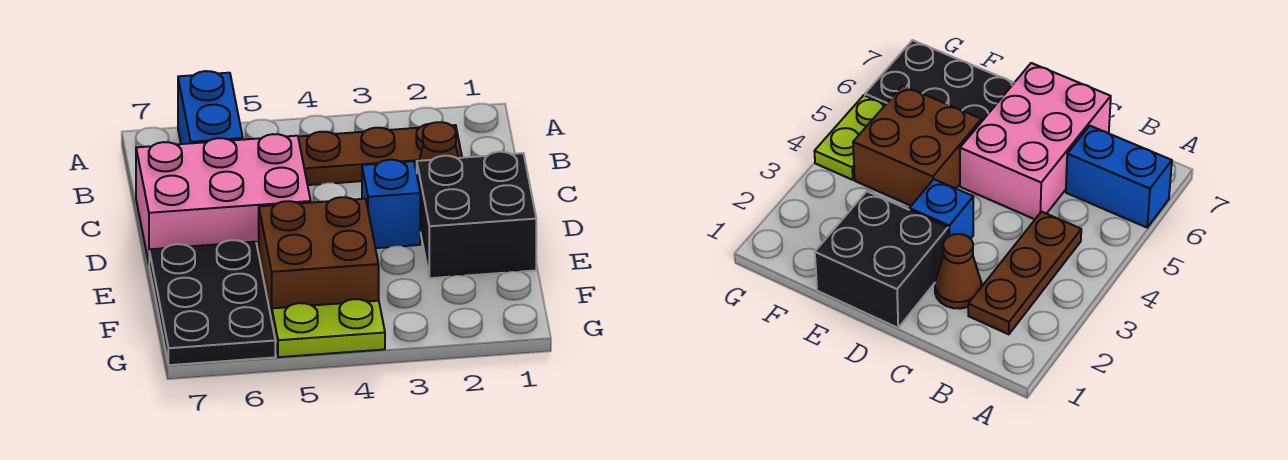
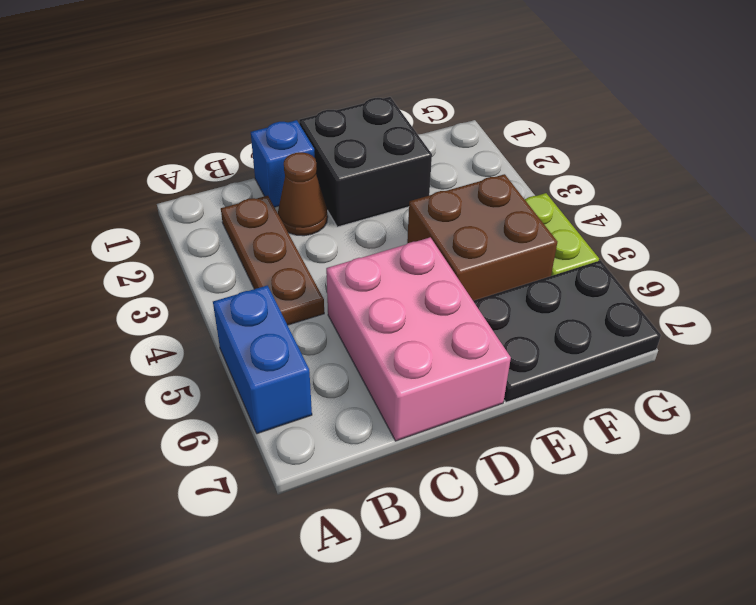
blue 1x2 brick [178,71,243,144] -> blue 1x2 brick turned to [213,285,312,434]
blue 1x1 brick [362,160,420,248] -> blue 1x1 brick moved to [251,120,315,207]

